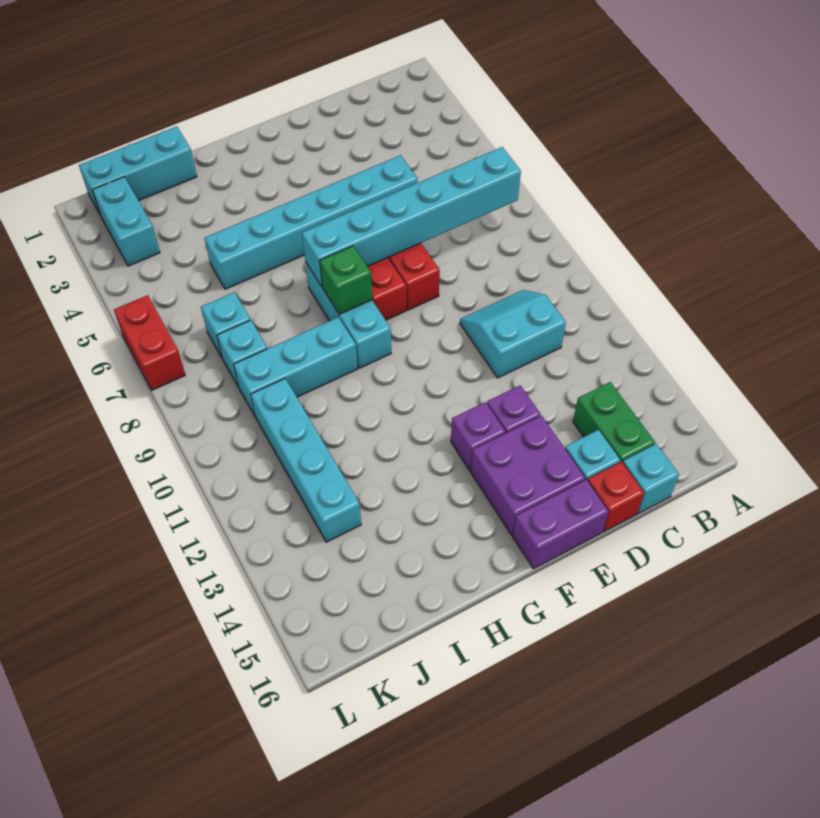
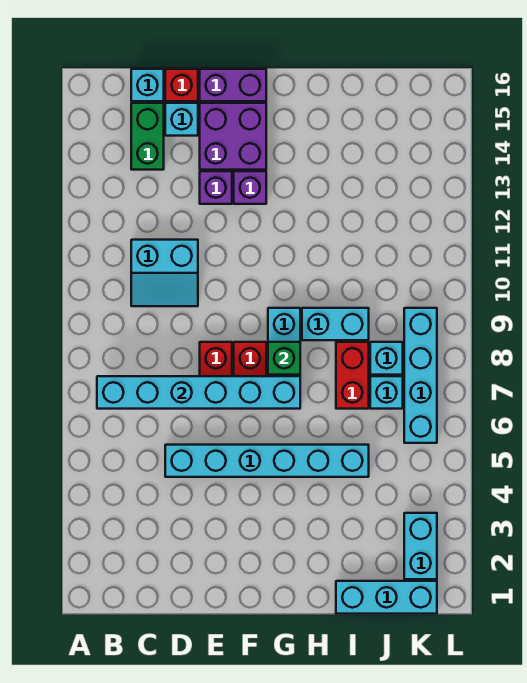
cyan 1x3 brick [234,317,358,416] -> cyan 1x2 brick [302,308,369,340]
cyan 1x4 brick [251,379,361,542] -> cyan 1x4 brick moved to [404,308,437,443]
red 1x2 brick [114,295,185,390] -> red 1x2 brick moved to [336,342,369,409]

